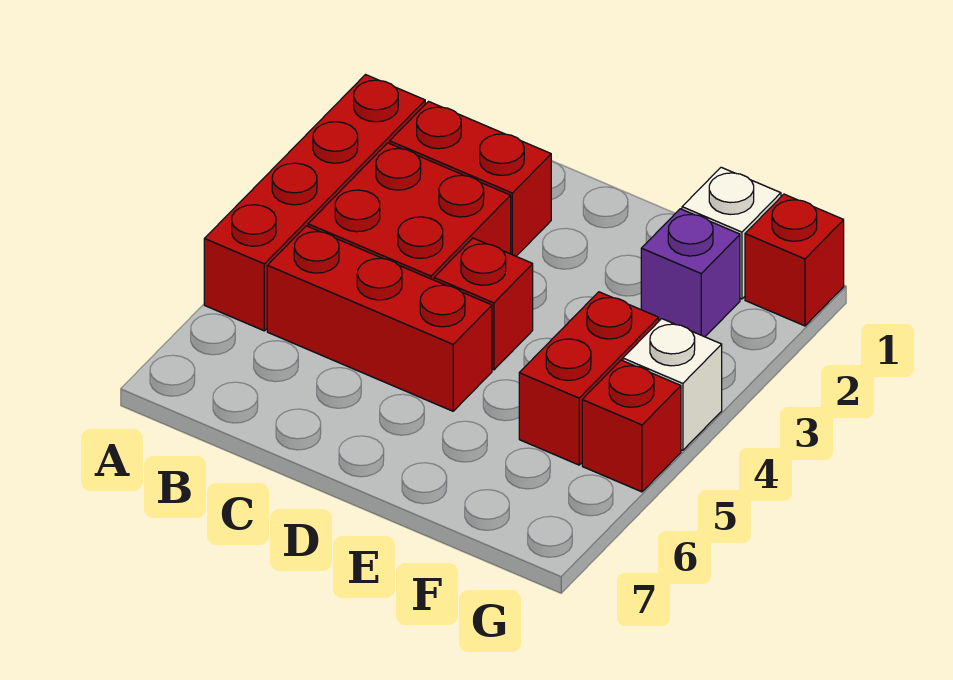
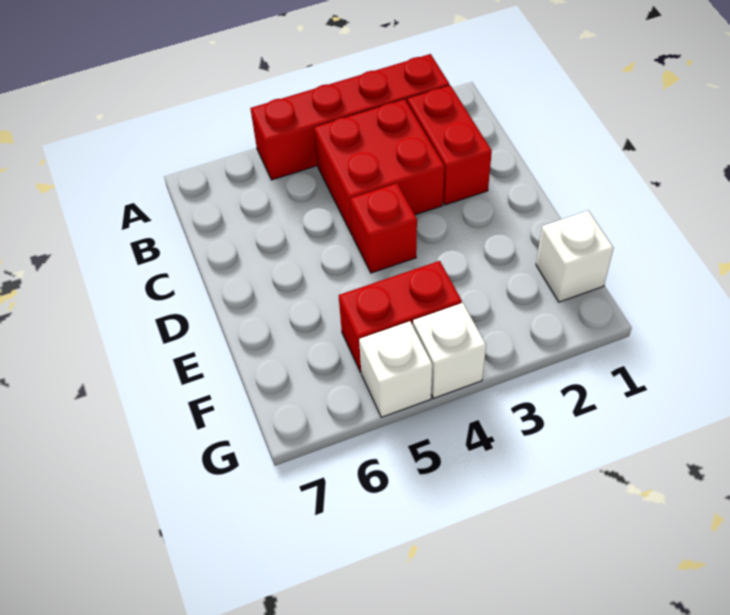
red 1x3 brick [267,226,492,411] -> none
purple 1x1 brick [641,209,740,337] -> none
red 1x1 brick [745,194,844,326] -> none
red 1x1 brick [582,360,681,492] -> white 1x1 brick [359,321,432,417]

